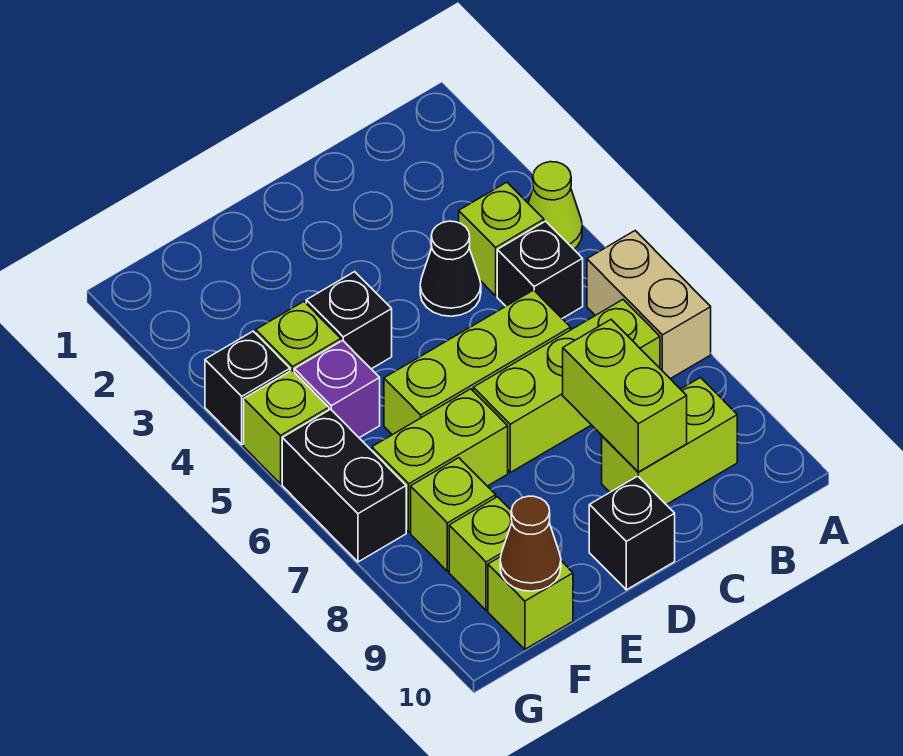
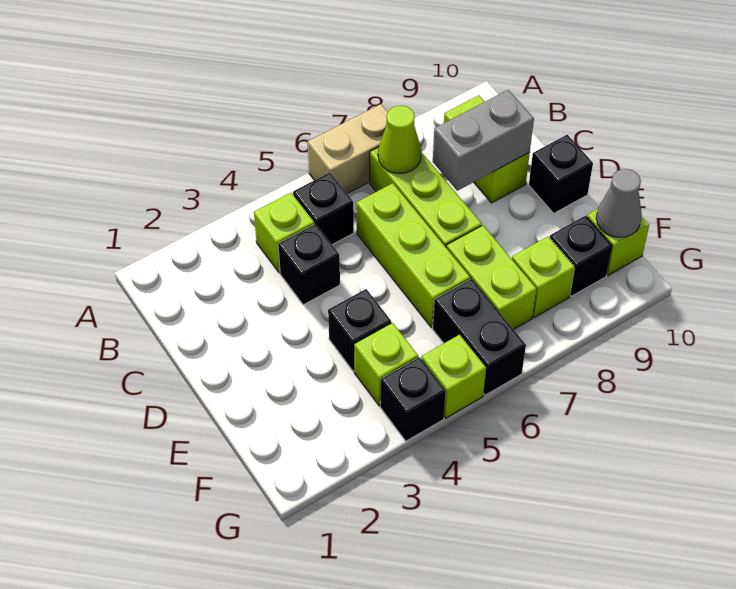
lime 1x1 cone [528,162,582,249] -> lime 1x1 cone moved to [378,105,421,173]
black 1x1 cone [420,221,481,316] -> black 1x1 brick [278,224,340,305]
lime 1x2 brick [563,320,687,472] -> grey 1x2 brick [433,90,534,191]
purple 1x1 brick [294,340,380,438] -> none
lime 1x1 brick [449,497,512,610] -> black 1x1 brick [550,216,612,296]
brown 1x1 cone [500,496,561,591] -> grey 1x1 cone [596,169,642,237]
black 1x2 brick [282,409,406,562] -> black 1x2 brick turned to [433,279,526,395]

